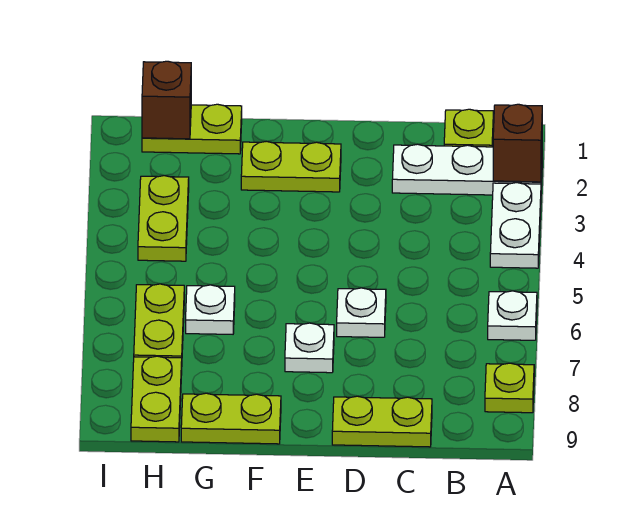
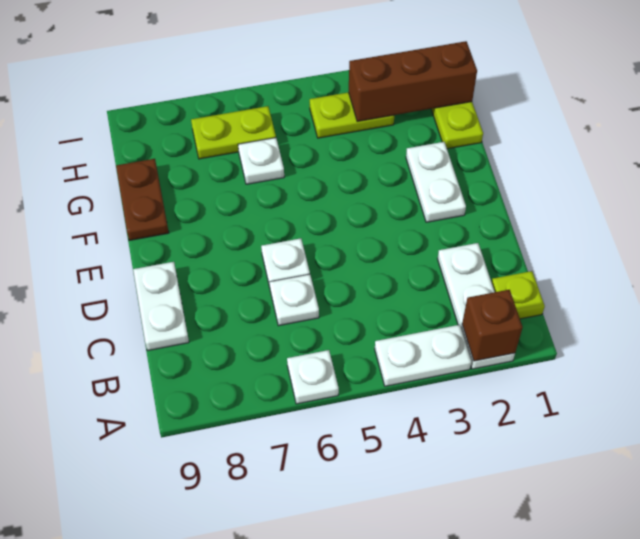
lime 1x1 plate [485,363,534,413] -> none
lime 1x2 plate [332,396,432,447] -> white 1x2 plate [133,262,189,351]
lime 1x2 plate [241,141,341,192] -> white 1x2 plate [406,142,466,222]
white 1x1 plate [285,323,334,373] -> white 1x1 plate moved to [270,274,319,326]
lime 1x2 plate [181,393,281,444] -> brown 1x2 plate [116,159,169,240]
brown 1x1 brick [142,61,191,139] -> brown 1x3 brick [349,41,477,122]
lime 1x2 plate [131,356,182,442] -> none

